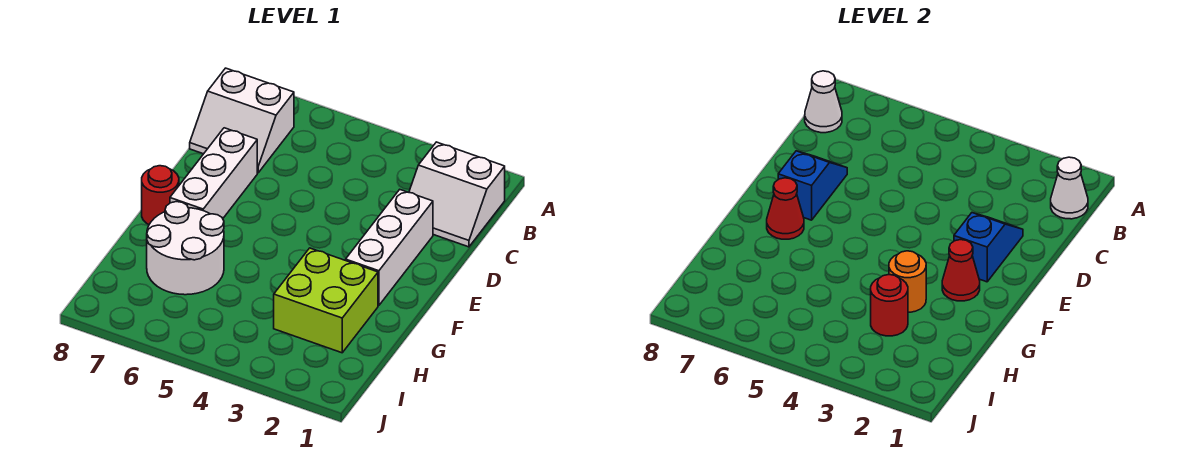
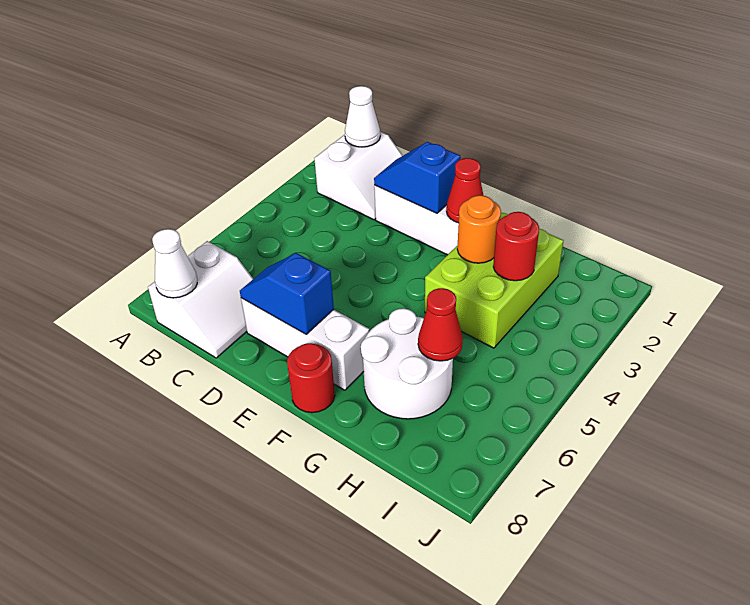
red 1x1 cone [767,178,804,239] -> red 1x1 cone moved to [418,288,463,361]
lime 2x2 brick [274,248,378,353] -> lime 2x3 brick [425,213,563,348]

